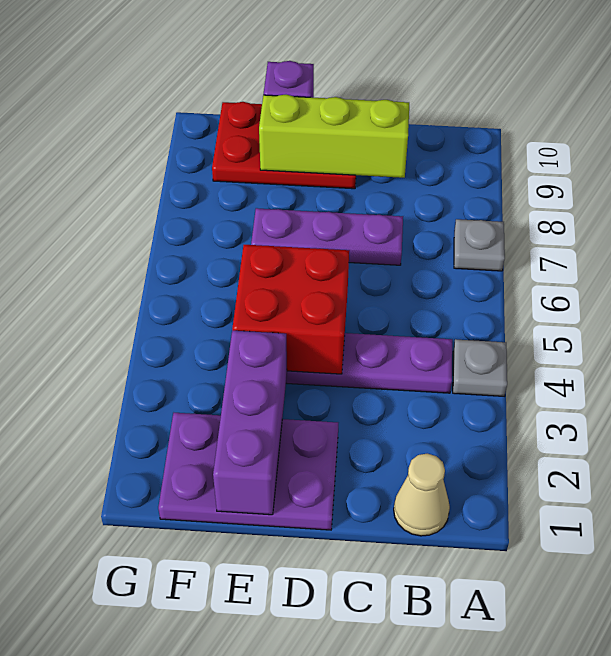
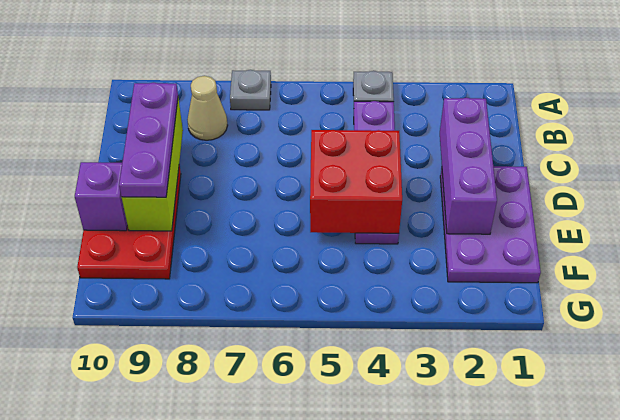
tan 1x1 cone [394,454,450,536] -> tan 1x1 cone moved to [187,76,228,140]
purple 1x3 plate [251,208,403,265] -> purple 1x3 plate moved to [119,83,178,197]
purple 1x3 brick [213,330,287,515] -> purple 1x3 brick turned to [440,98,497,234]

